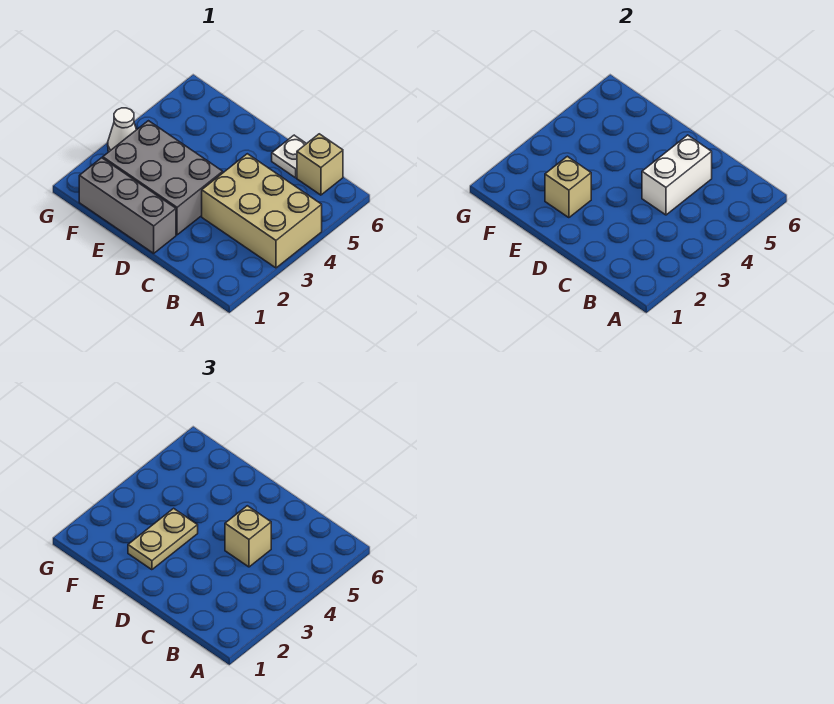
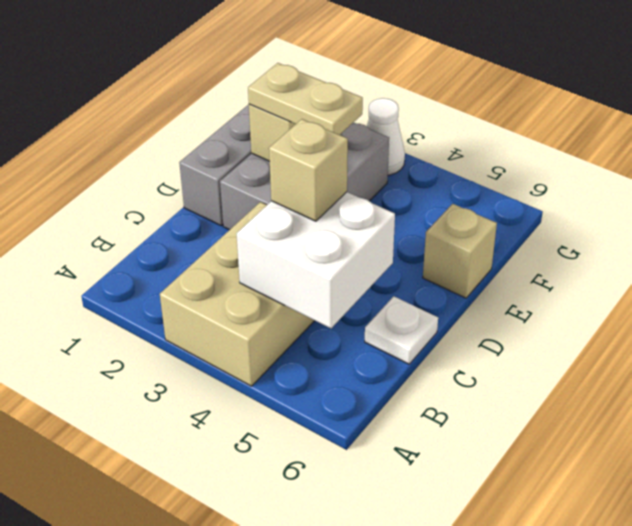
tan 1x1 brick [297,134,343,195] -> tan 1x1 brick moved to [423,204,497,298]
white 1x2 brick [642,135,712,215] -> white 2x2 brick [237,192,395,328]

